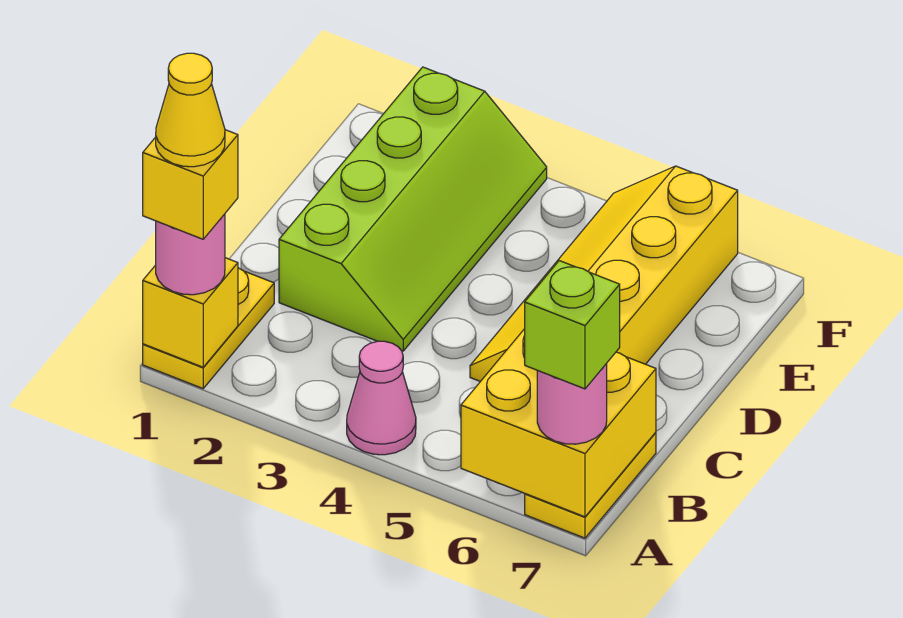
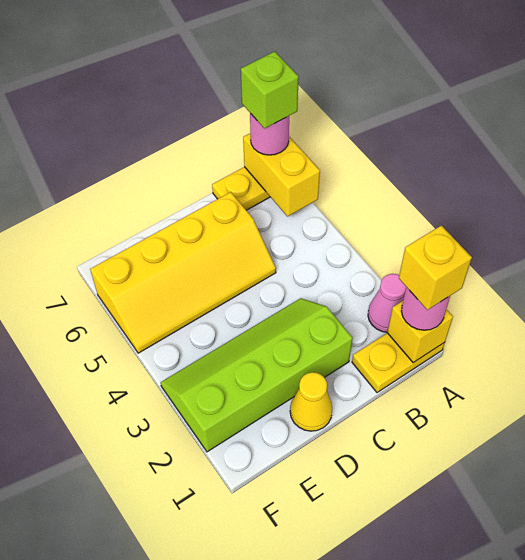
yellow 1x1 cone [156,53,225,167] -> yellow 1x1 cone moved to [290,372,332,431]
pink 1x1 cone [347,341,416,455] -> pink 1x1 cone moved to [368,274,406,332]
yellow 2x2 brick [461,329,656,517] -> yellow 1x2 brick [243,134,320,216]

